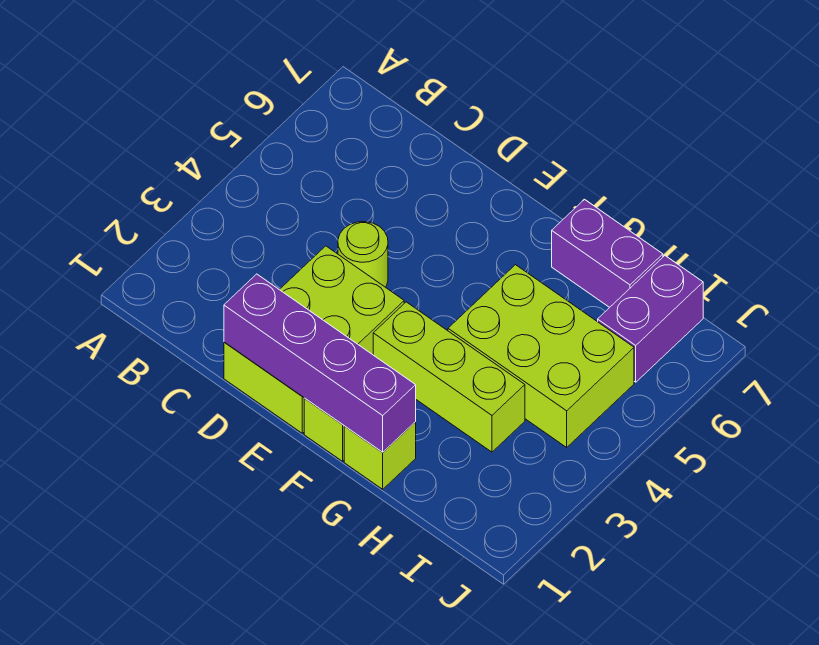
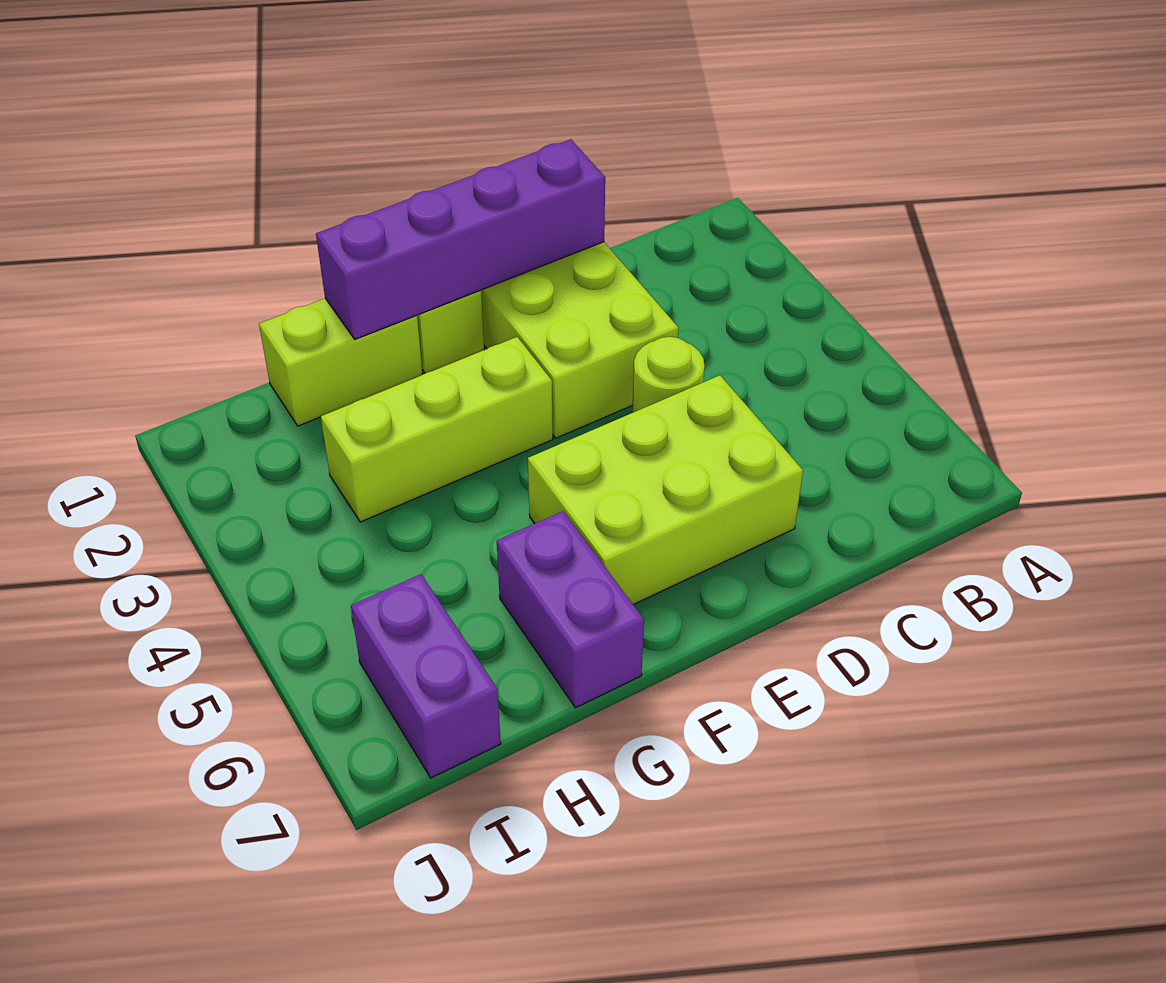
lime 1x1 brick [344,422,416,489] -> lime 1x2 brick [259,298,423,426]
lime 2x3 brick [448,265,634,447] -> lime 2x3 brick moved to [528,375,803,605]
purple 1x2 brick [552,200,663,307] -> purple 1x2 brick turned to [497,511,644,708]

